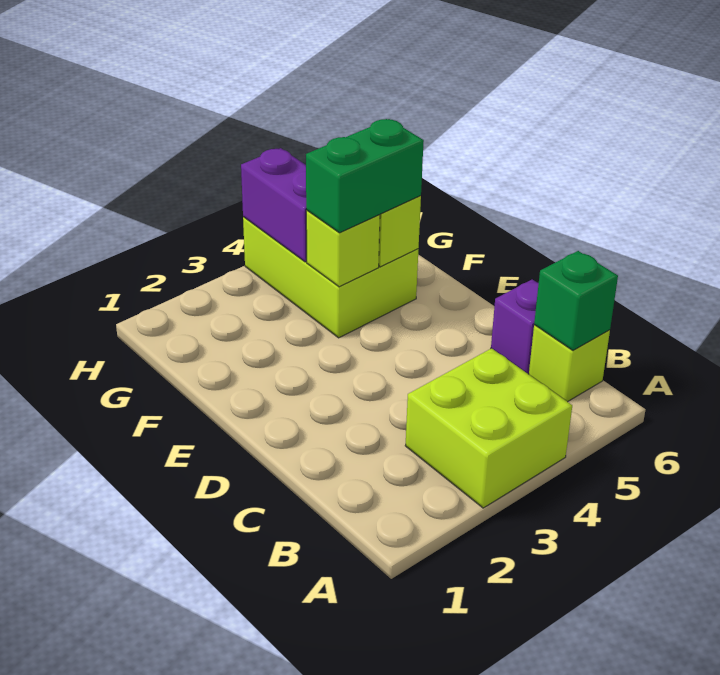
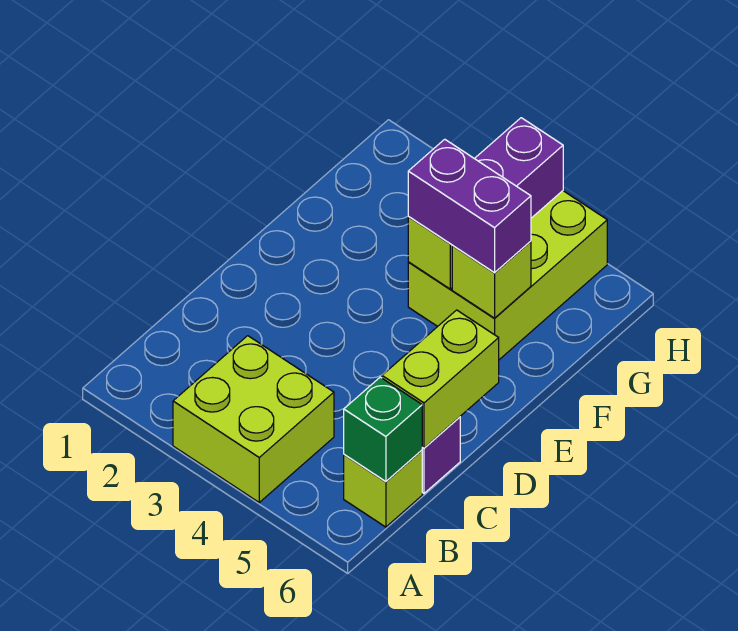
none -> lime 1x2 brick [382,310,499,448]
green 1x2 brick [306,119,424,233] -> purple 1x2 brick [408,139,531,273]

